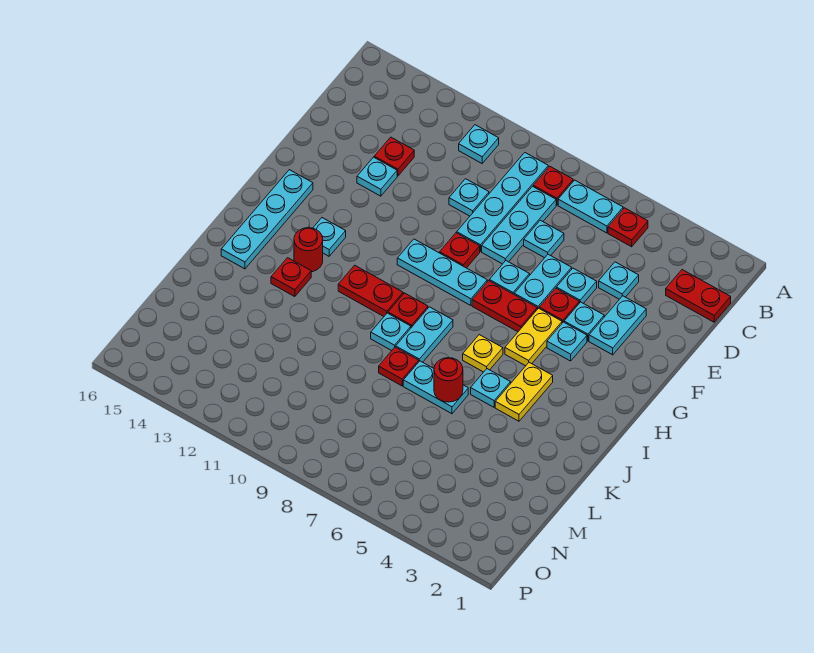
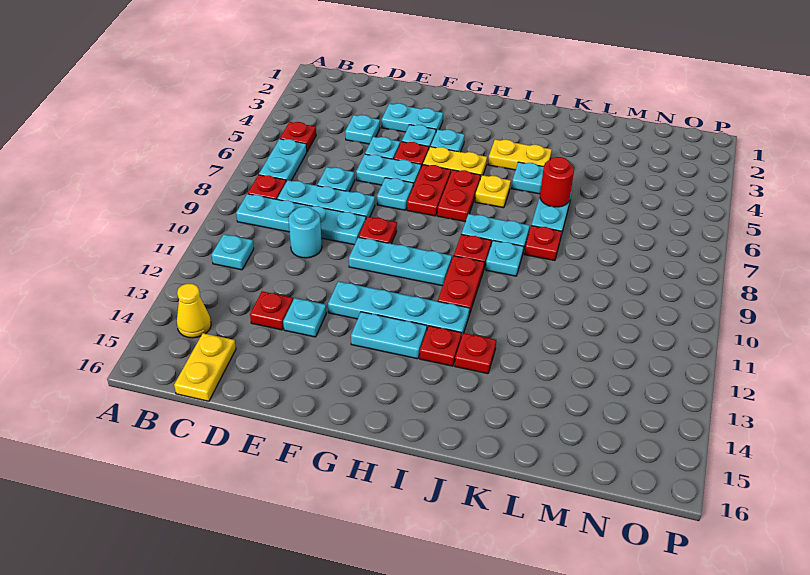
none -> yellow 1x1 cone [177,284,211,338]
red 1x2 plate [666,270,731,322] -> red 1x2 plate moved to [437,170,481,222]
none -> yellow 1x2 plate [174,333,236,401]
cyan 1x1 plate [449,179,489,216] -> cyan 1x1 round brick [288,207,322,258]
cyan 1x3 plate [397,239,487,306] -> cyan 1x3 plate turned to [349,237,452,286]
cyan 1x4 plate [221,170,313,269] -> cyan 1x4 plate moved to [328,281,469,337]
cyan 1x1 plate [313,218,346,256] -> cyan 1x2 plate [351,312,427,359]
red 1x1 round brick [294,228,323,272] -> red 1x1 plate [420,326,461,366]

